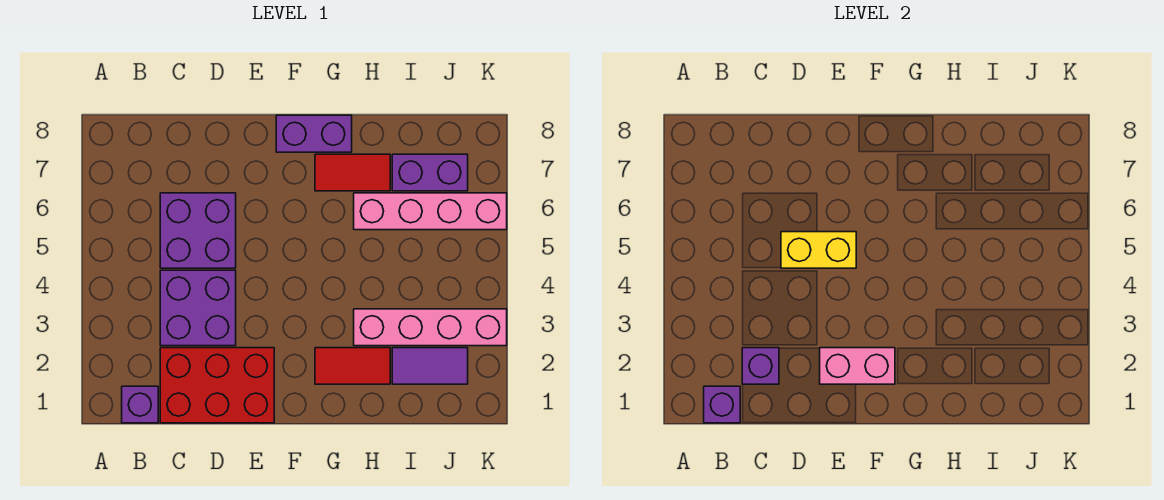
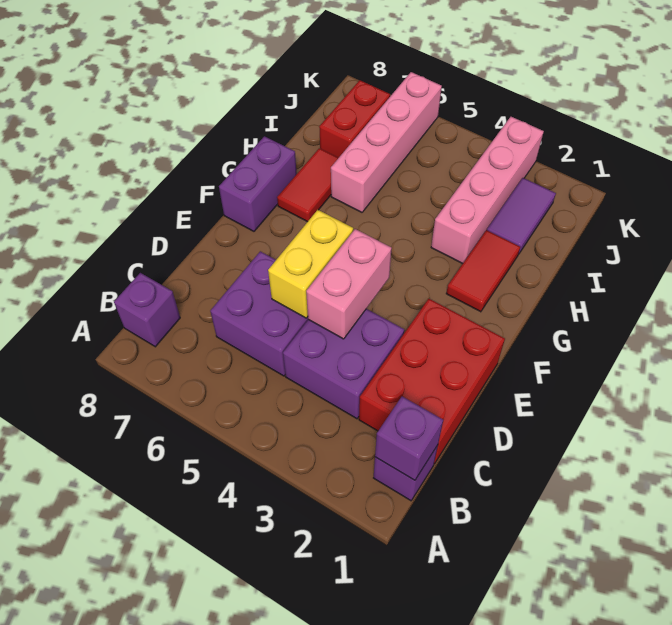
purple 1x1 brick [742,348,779,384] -> purple 1x1 brick moved to [114,273,180,347]
pink 1x2 brick [820,348,895,384] -> pink 1x2 brick moved to [306,229,392,339]
purple 1x2 brick [392,154,468,191] -> red 1x2 brick [319,80,390,158]

